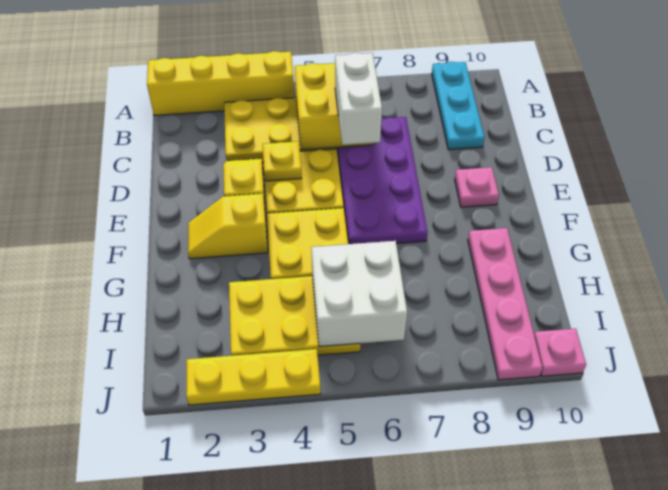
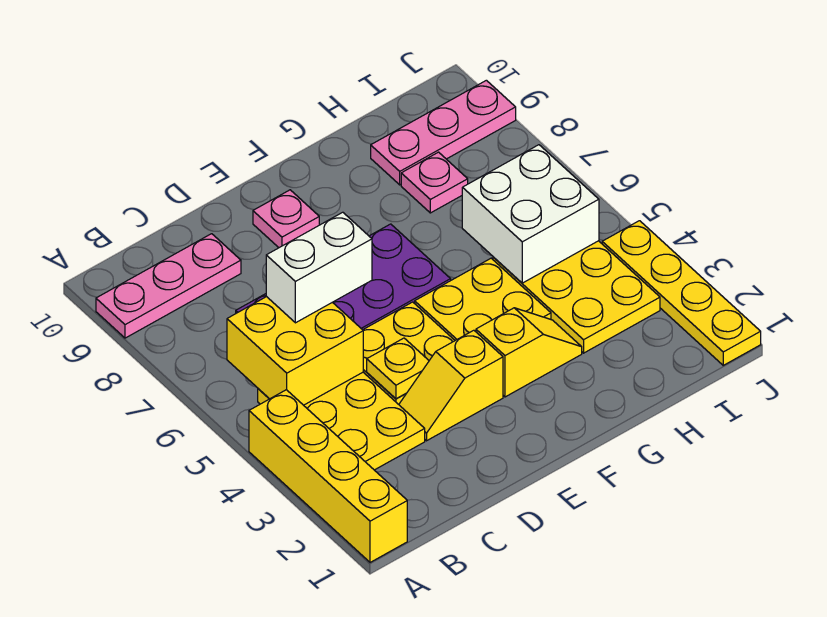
cyan 1x3 plate [432,62,484,150] -> pink 1x3 plate [96,234,241,338]
yellow 1x2 slope [188,194,268,259] -> yellow 1x2 slope turned to [476,308,582,397]
pink 1x4 plate [468,228,542,380] -> pink 1x3 plate [371,80,516,185]
yellow 1x3 plate [186,349,321,405] -> yellow 1x4 plate [602,221,761,365]
pink 1x1 plate [534,329,586,376] -> pink 1x1 plate moved to [401,152,468,213]

